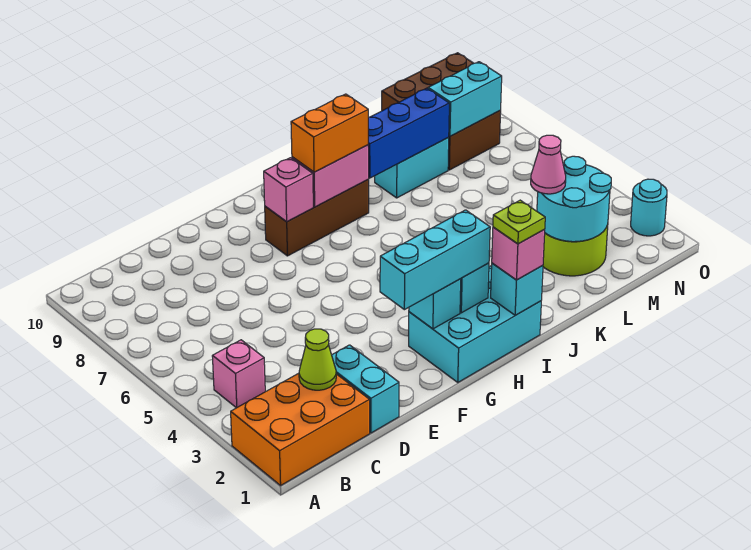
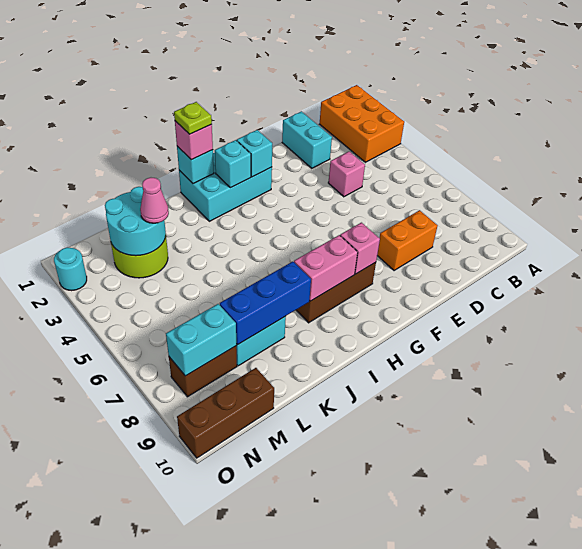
orange 2x3 brick [231,373,370,485] -> orange 2x3 brick turned to [320,85,404,162]
pink 1x1 brick [212,340,265,408] -> pink 1x1 brick moved to [328,152,365,197]
lime 1x1 cone [299,329,336,390] -> none
cyan 1x3 brick [380,210,490,310] -> none
orange 1x2 brick [291,94,368,172] -> orange 1x2 brick moved to [377,210,438,271]

